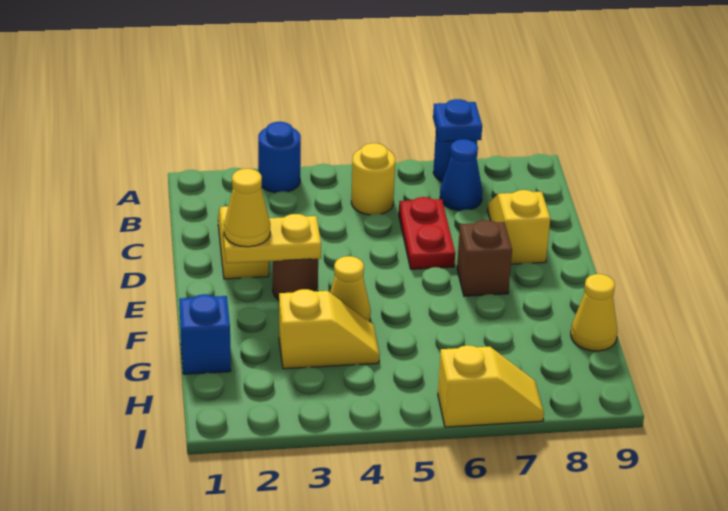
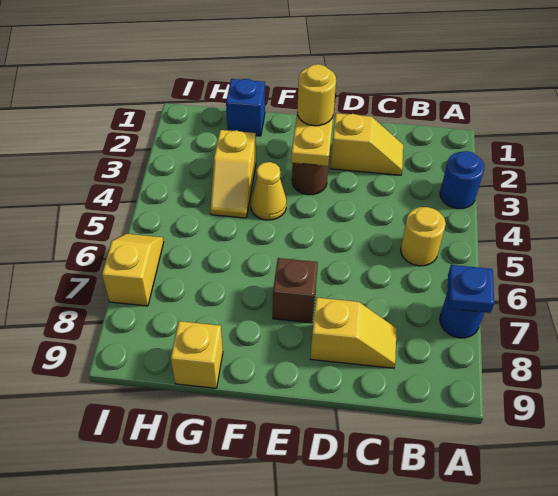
blue 1x1 cone [440,139,482,211] -> none
red 1x2 plate [399,197,455,269] -> none
yellow 1x1 cone [224,169,270,247] -> yellow 1x1 round brick [297,64,336,126]
yellow 1x1 cone [571,274,617,351] -> yellow 1x1 brick [171,321,223,388]
yellow 1x2 slope [438,345,544,427] -> yellow 1x2 slope turned to [102,234,164,306]

